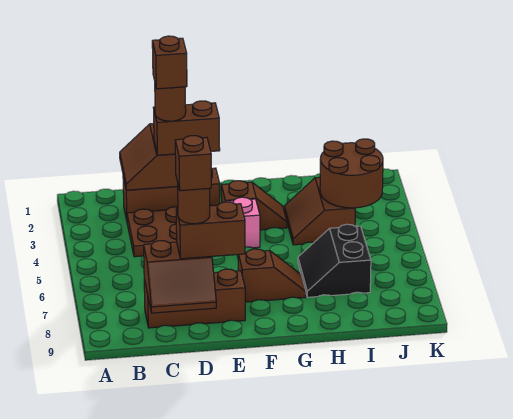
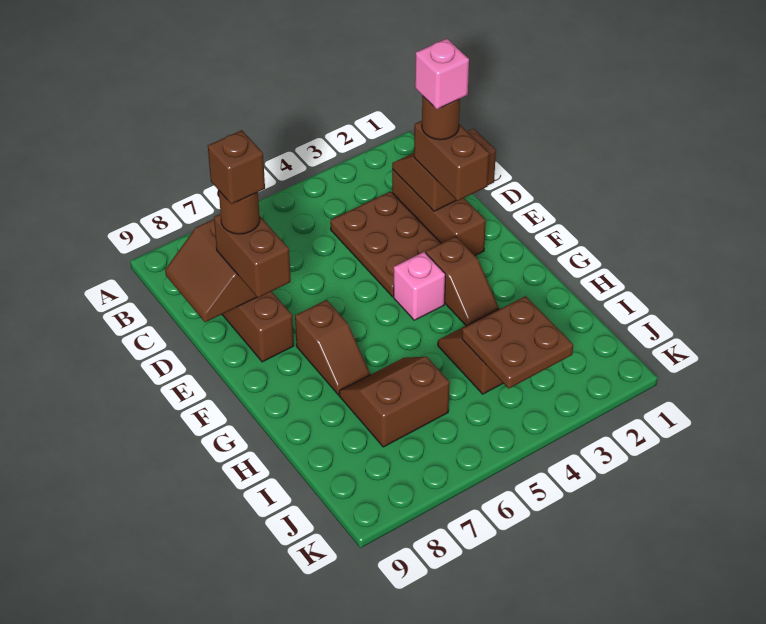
brown 1x1 brick [152,36,187,89] -> pink 1x1 brick [415,39,469,109]
black 2x2 slope [298,224,371,297] -> brown 2x2 slope [339,357,450,447]
brown 2x2 round brick [320,139,383,208] -> brown 2x2 plate [462,296,573,388]

